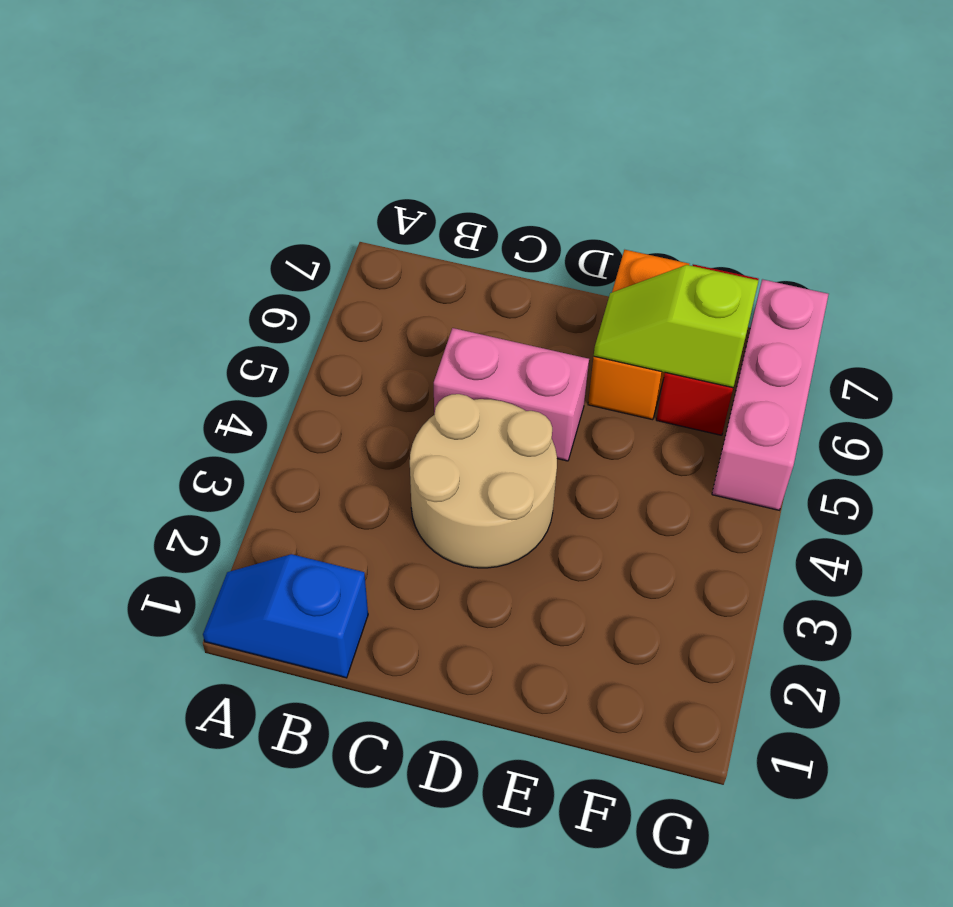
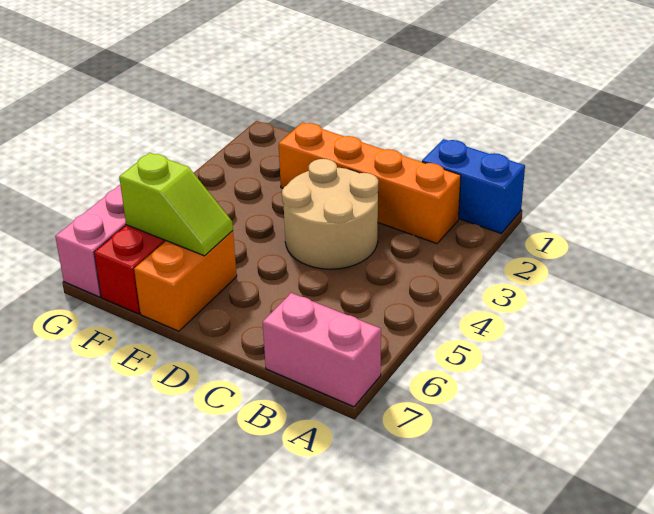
blue 1x2 slope [203,554,368,678] -> blue 1x2 brick [422,139,525,233]
none -> orange 1x4 brick [279,123,461,244]
pink 1x2 brick [434,328,589,461] -> pink 1x2 brick moved to [263,293,381,407]

